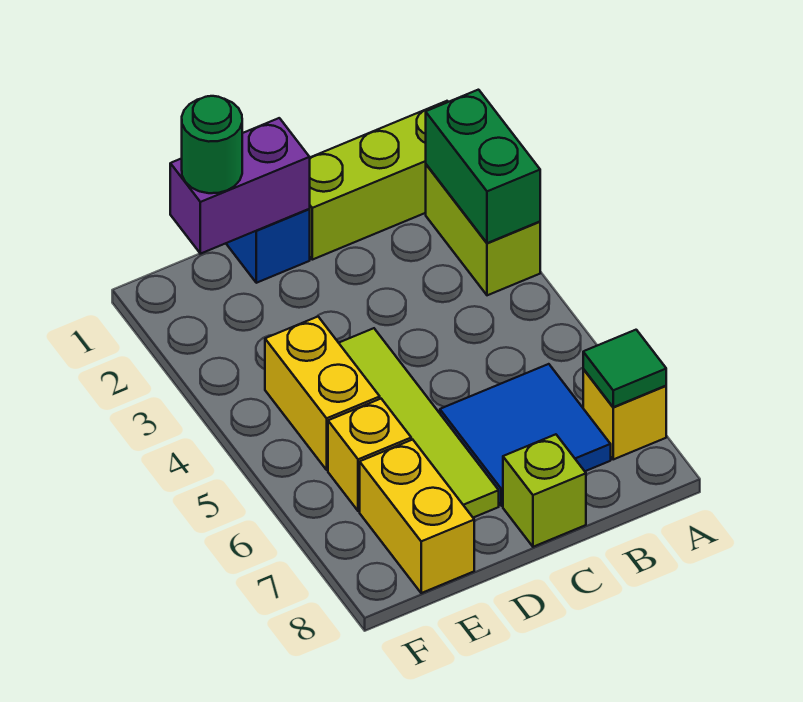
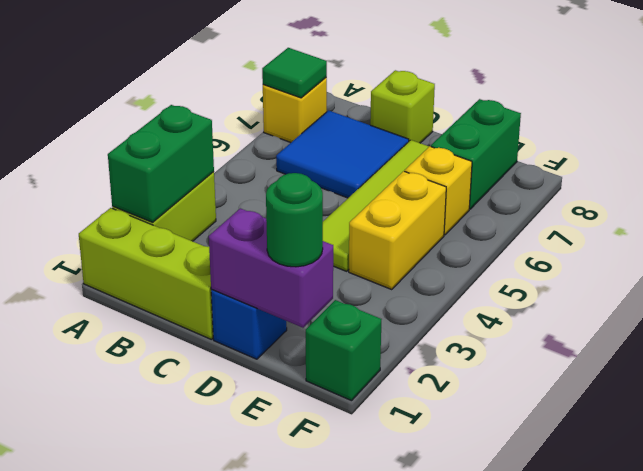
yellow 1x2 brick [360,440,474,593] -> green 1x2 brick [431,99,521,209]
none -> green 1x1 brick [306,300,382,401]

